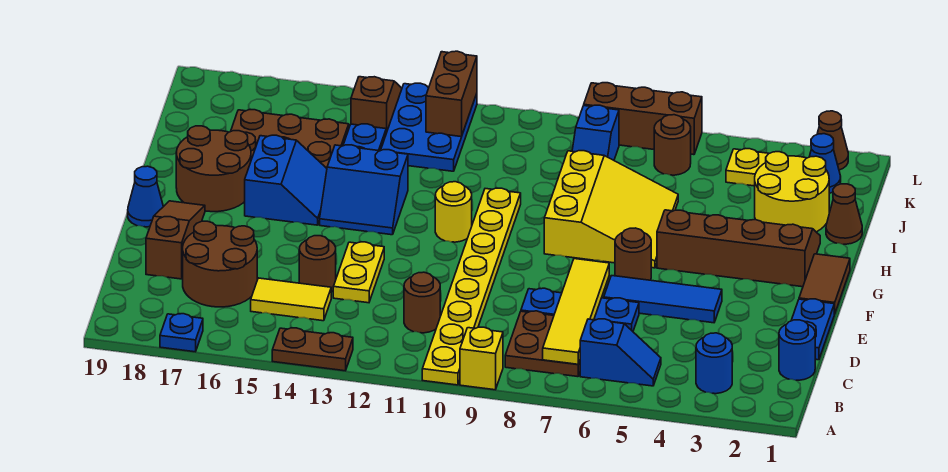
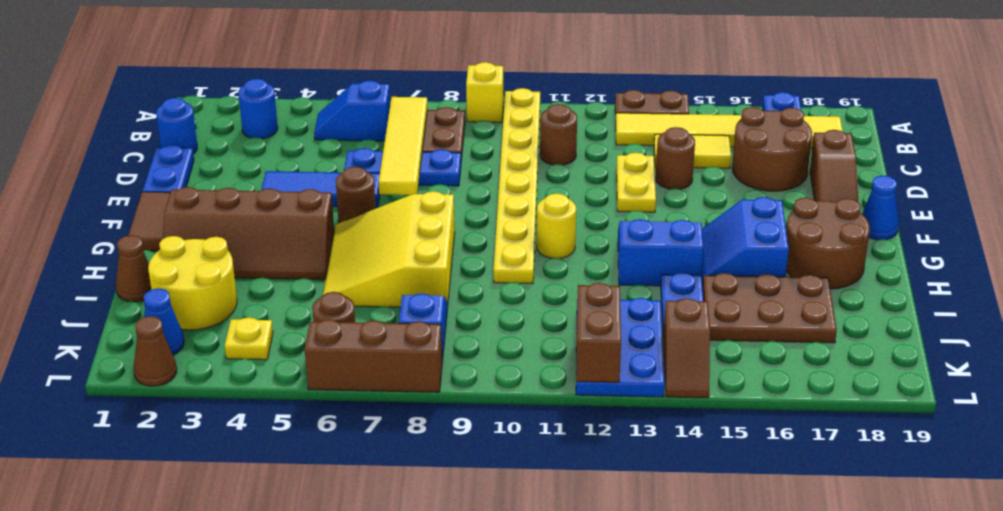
none -> yellow 1x6 tile [616,113,843,148]

